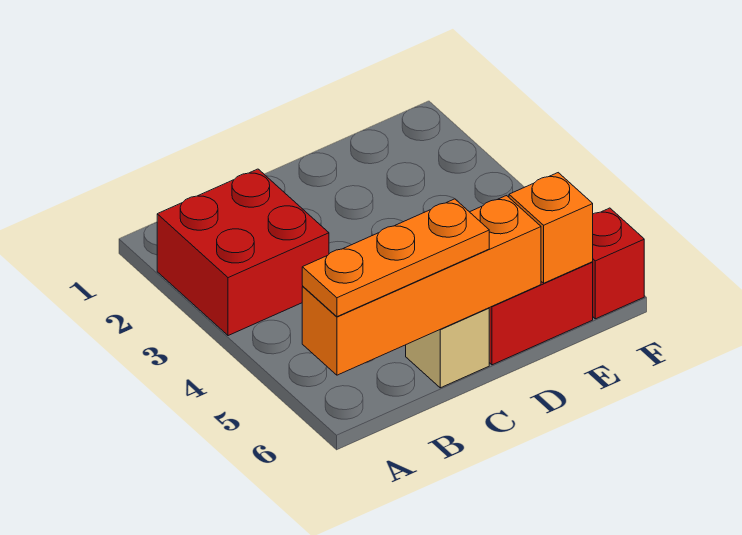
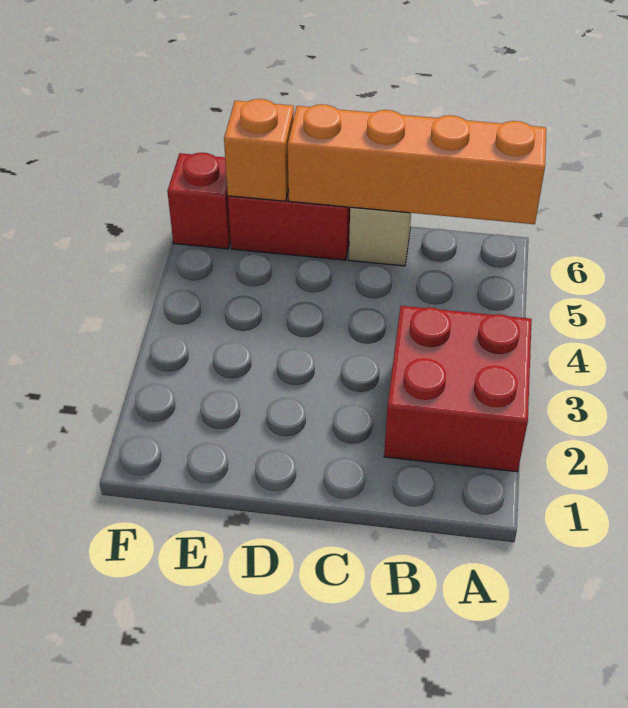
orange 1x3 plate [302,199,489,317] -> none

